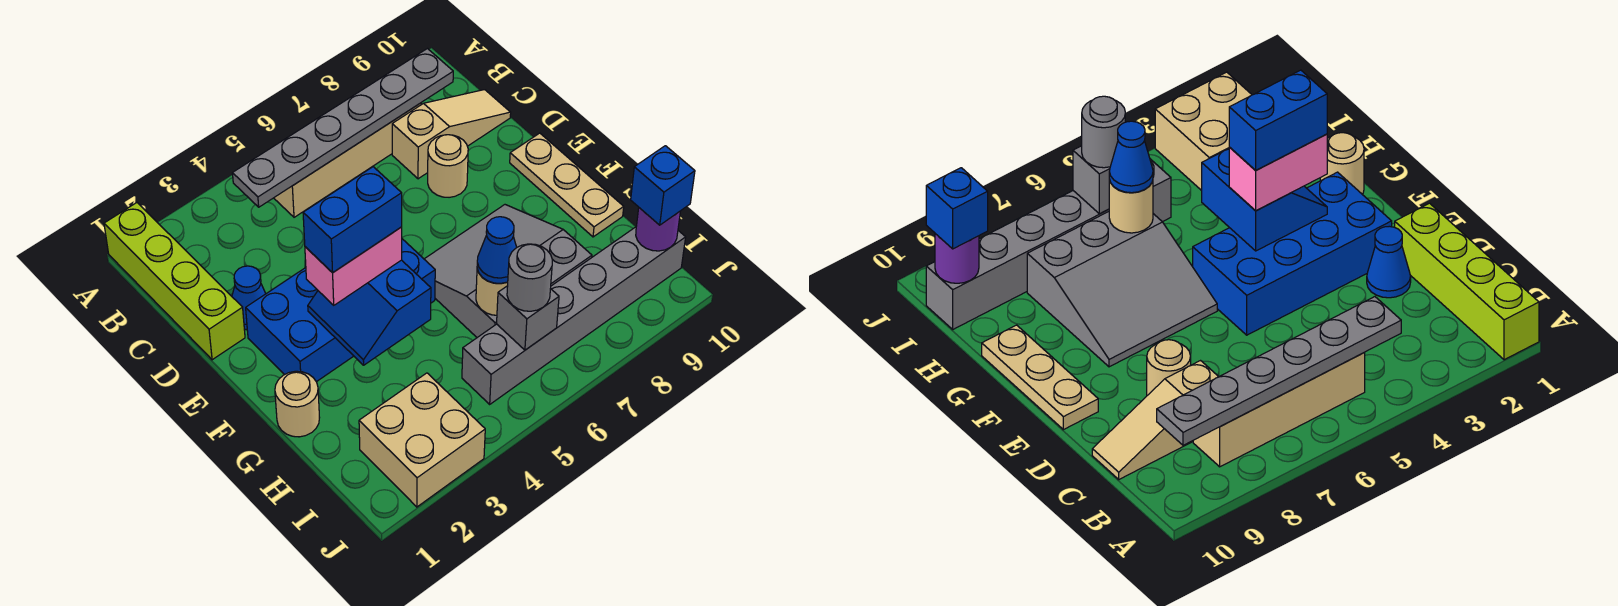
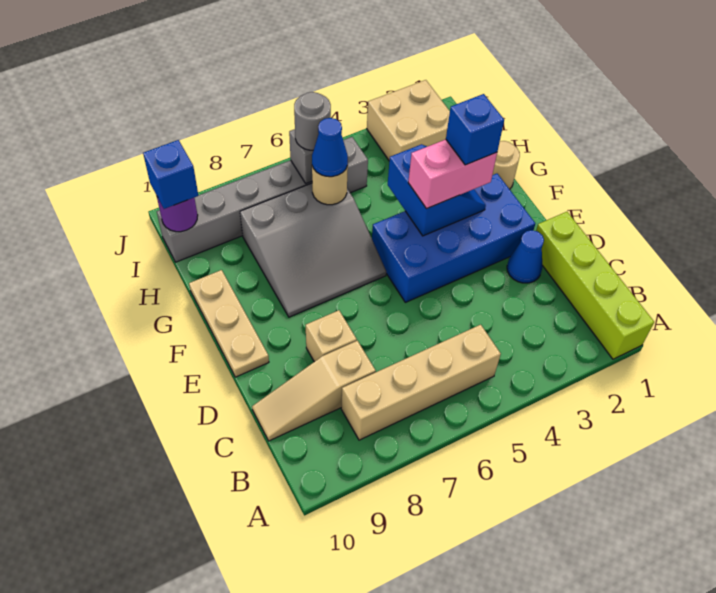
grey 1x6 plate [233,49,453,207] -> none
tan 1x1 round brick [428,135,468,197] -> tan 1x1 brick [306,310,357,362]
blue 1x2 brick [303,167,402,273] -> blue 1x1 brick [446,94,504,165]

